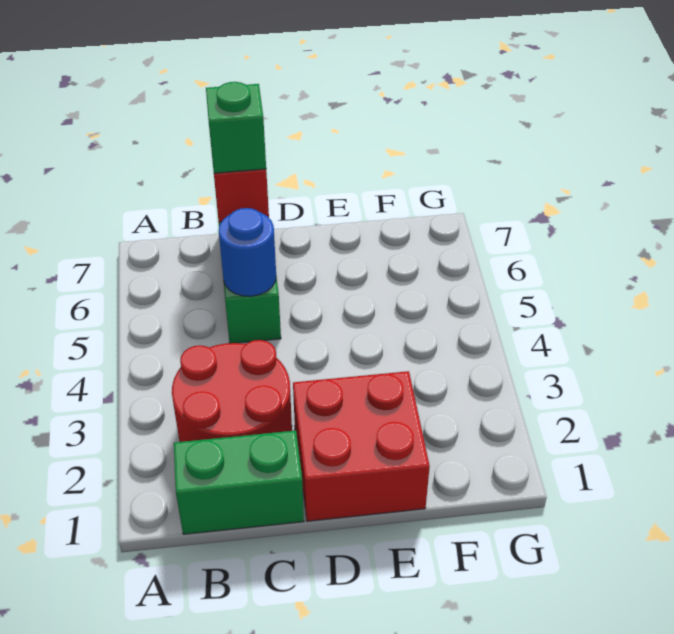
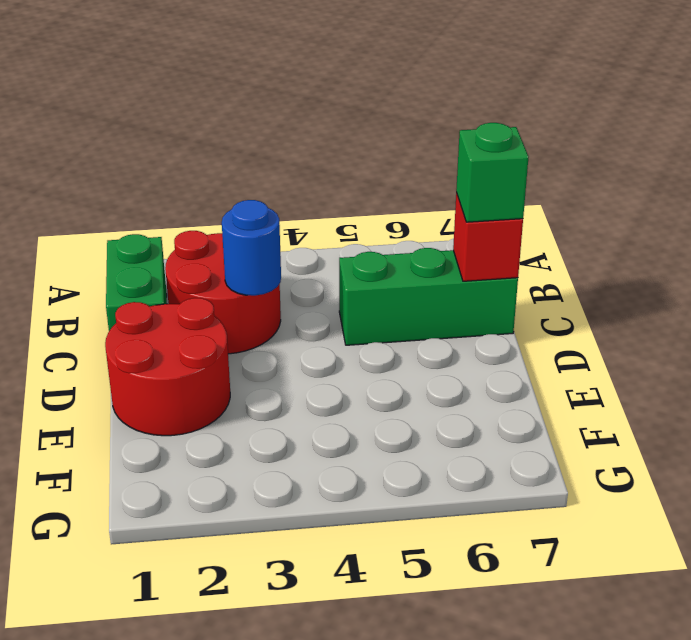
blue 1x1 round brick [219,208,276,296] -> blue 1x1 round brick moved to [222,200,281,296]
red 2x2 brick [293,371,430,521] -> red 2x2 round brick [105,298,230,436]

